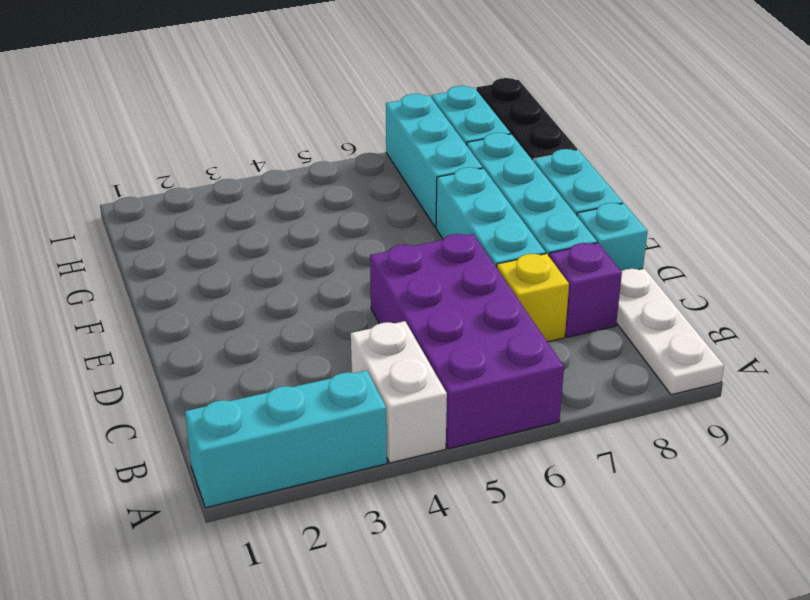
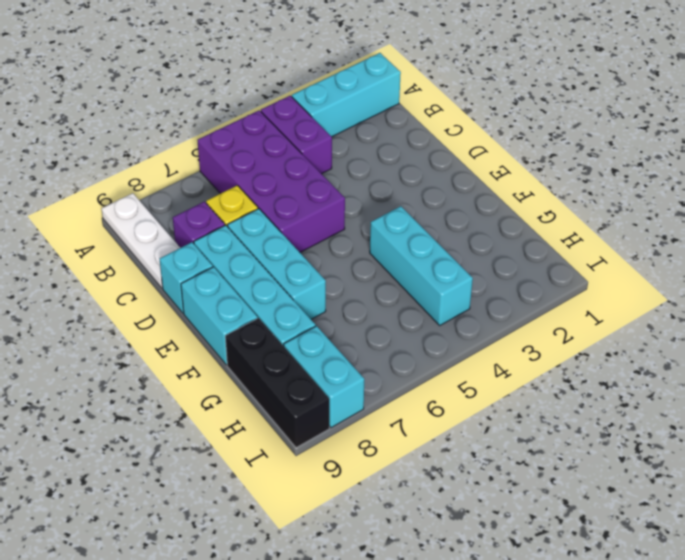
white 1x2 brick [351,321,447,463] -> purple 1x2 brick [261,96,332,174]
cyan 1x3 brick [386,94,483,227] -> cyan 1x3 brick moved to [370,206,473,325]

